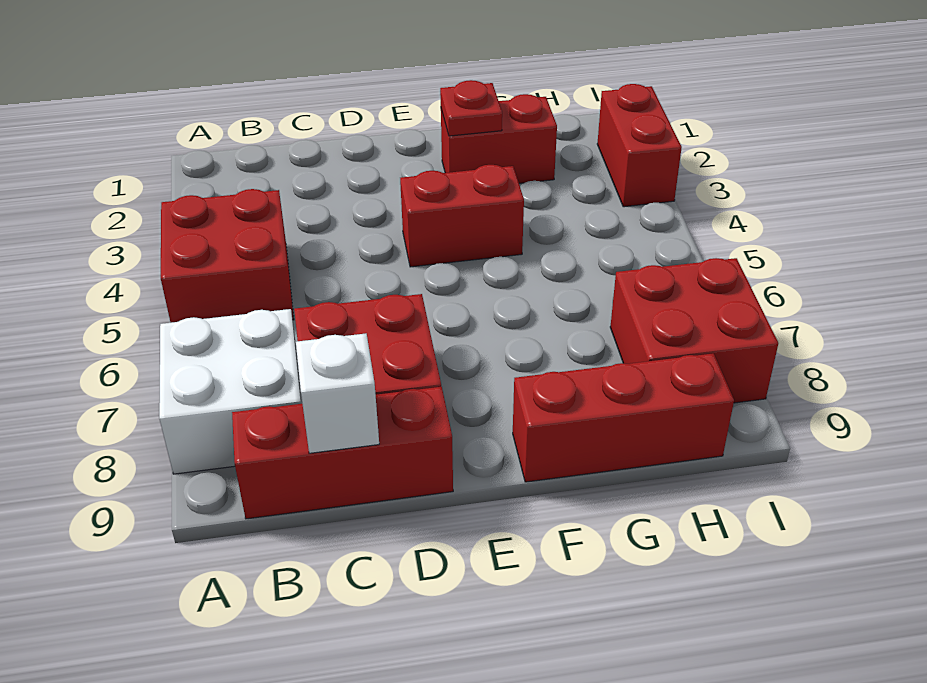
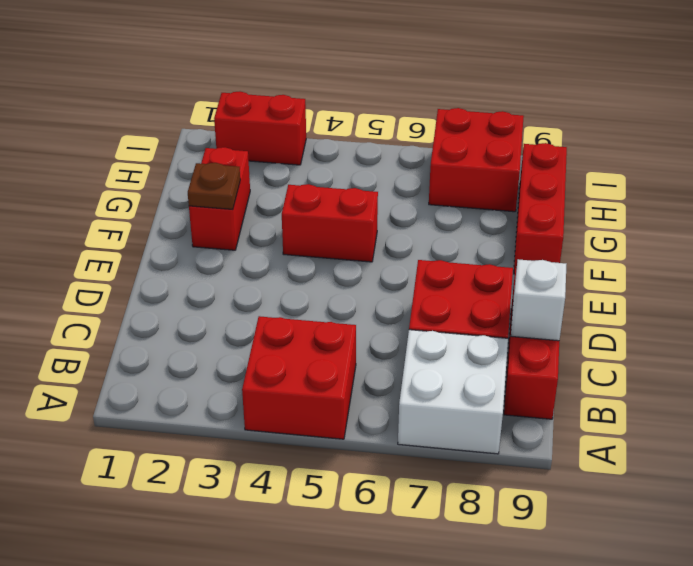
red 1x2 brick [400,165,524,267] -> red 1x2 brick turned to [282,184,378,262]
red 1x1 plate [440,80,502,136] -> brown 1x1 plate [188,163,240,209]

